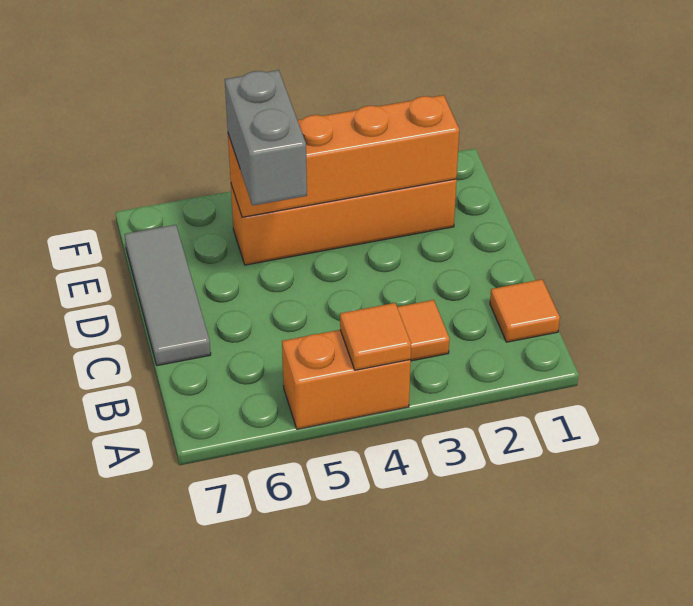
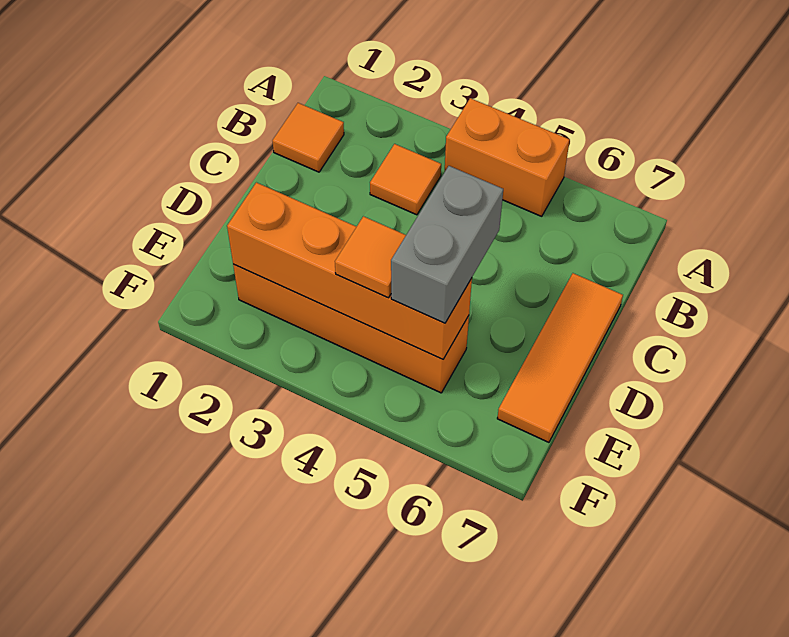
orange 1x1 tile [340,303,411,370] -> orange 1x1 tile moved to [335,216,406,298]
grey 1x3 tile [125,225,211,366] -> orange 1x3 tile [497,273,623,442]

